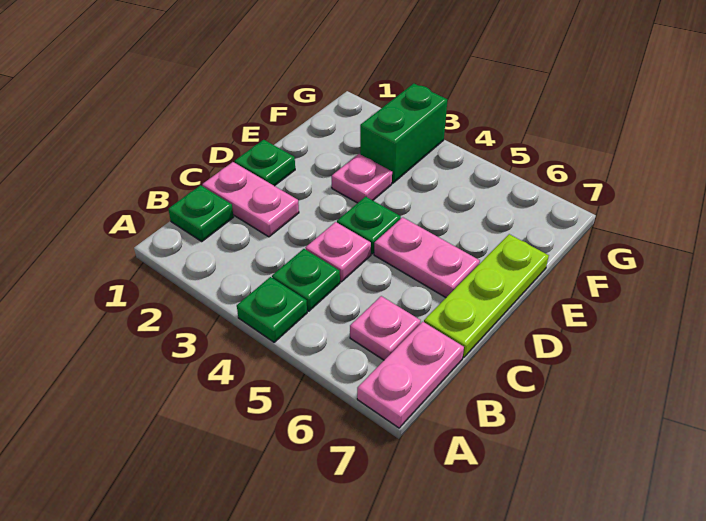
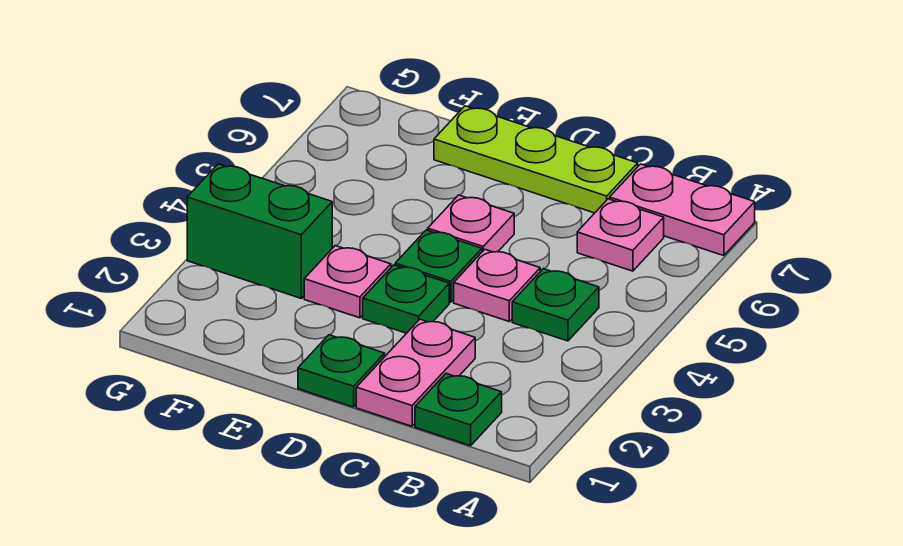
green 1x1 plate [237,277,307,342] -> green 1x1 plate moved to [363,265,449,333]
pink 1x2 plate [374,217,480,298] -> pink 1x1 plate [428,195,514,252]

